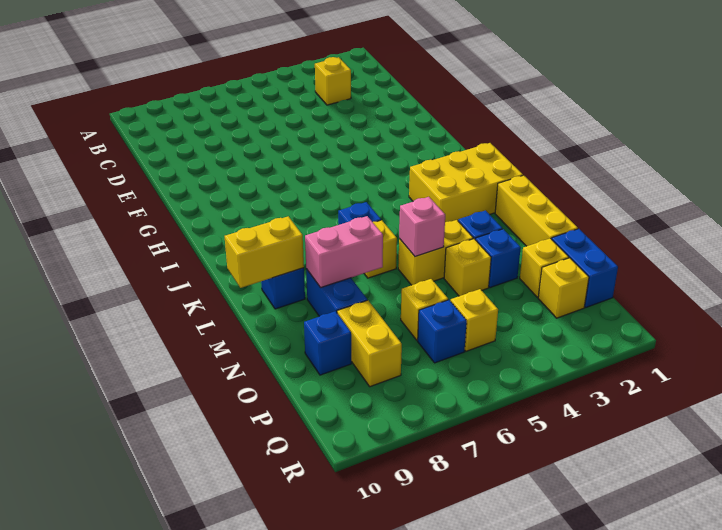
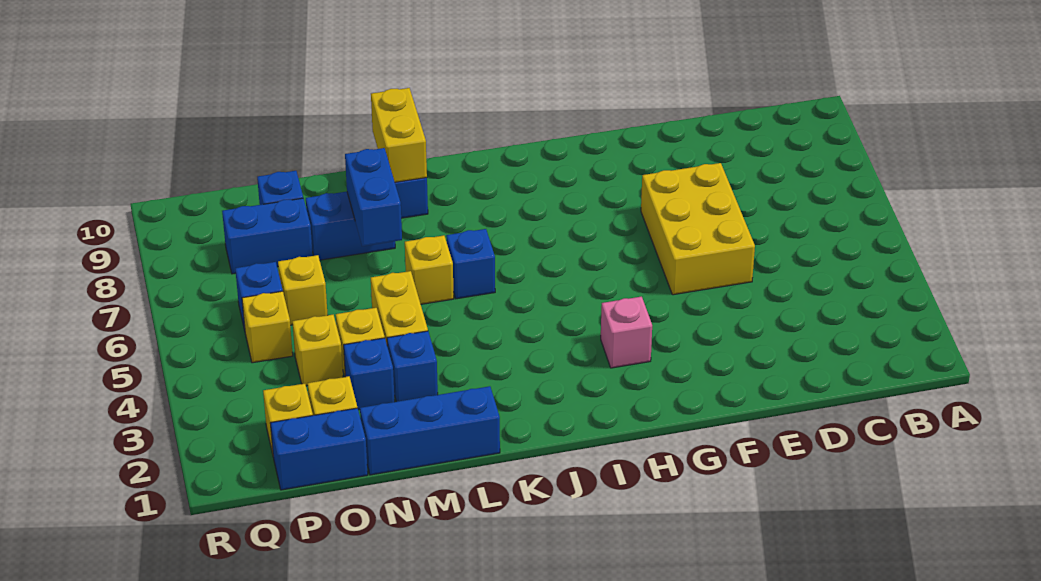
yellow 1x1 brick [315,57,351,105] -> yellow 1x1 brick moved to [292,315,343,386]
yellow 2x3 brick [409,143,523,222] -> yellow 2x3 brick moved to [641,163,755,295]
yellow 1x3 brick [495,175,578,246] -> blue 1x3 brick [360,386,500,475]
pink 1x1 brick [399,197,445,257] -> pink 1x1 brick moved to [601,297,652,368]
pink 1x2 brick [305,216,383,288] -> blue 1x2 brick [345,148,402,246]
yellow 1x2 brick [337,300,402,387] -> blue 1x2 brick [222,198,313,274]

